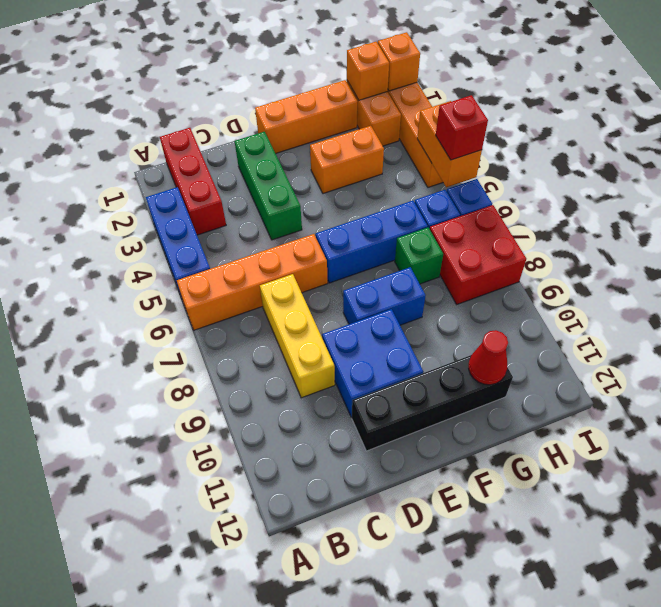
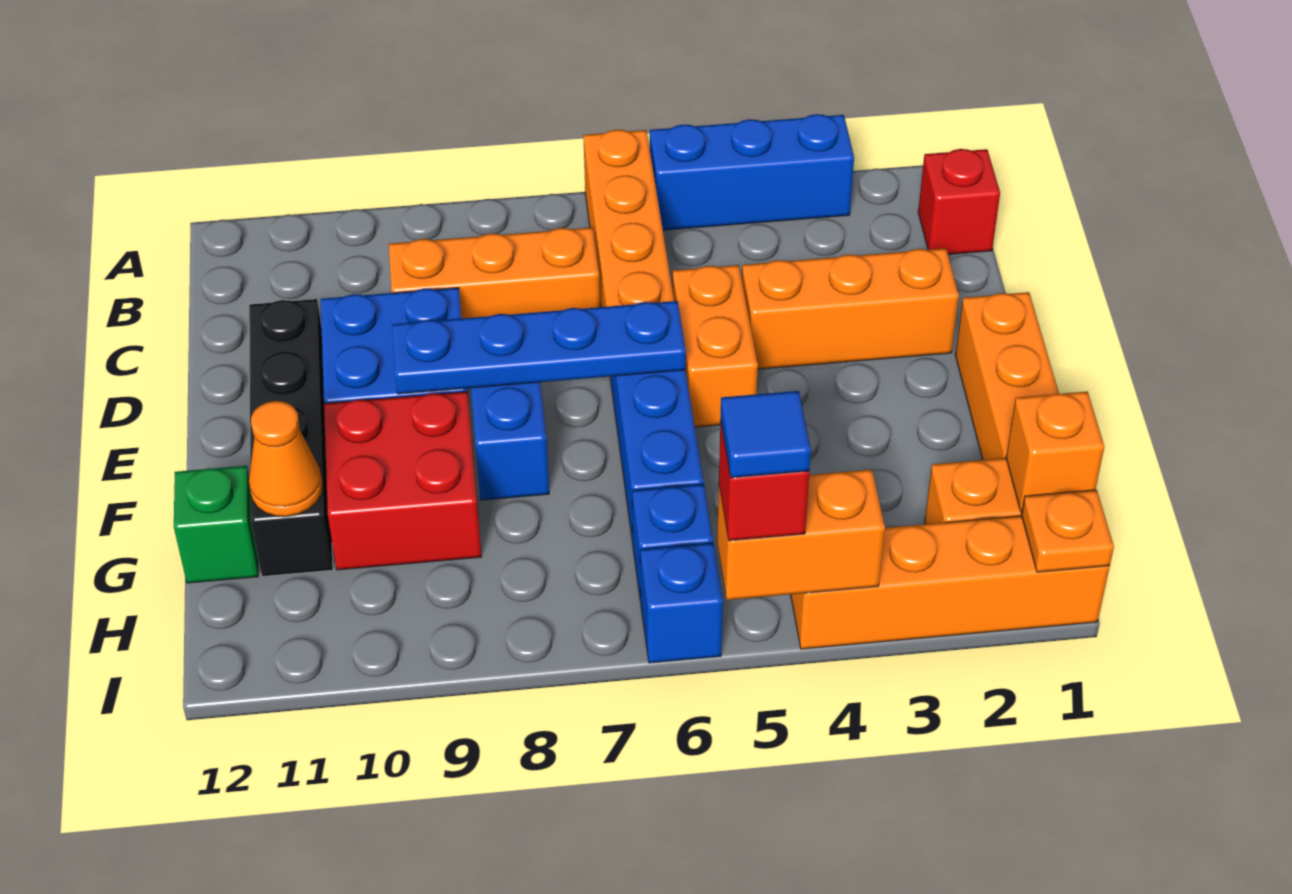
red 1x3 brick [160,128,226,235] -> red 1x1 brick [918,149,1000,254]
yellow 1x3 brick [260,274,335,398] -> orange 1x3 brick [389,228,600,318]
green 1x3 brick [235,132,302,240] -> orange 1x3 brick [742,248,959,369]
none -> blue 1x4 plate [392,301,686,394]
orange 1x2 brick [310,126,384,194] -> orange 1x2 brick moved to [673,265,758,427]
green 1x1 brick [395,227,443,284] -> green 1x1 brick moved to [174,466,258,583]
red 1x1 cone [469,330,508,385] -> orange 1x1 cone [249,401,323,517]
red 2x2 brick [430,205,526,304] -> red 2x2 brick moved to [324,392,482,570]
orange 1x1 brick [378,32,420,91] -> orange 1x1 plate [1022,490,1114,572]
none -> blue 1x1 tile [721,391,811,478]

